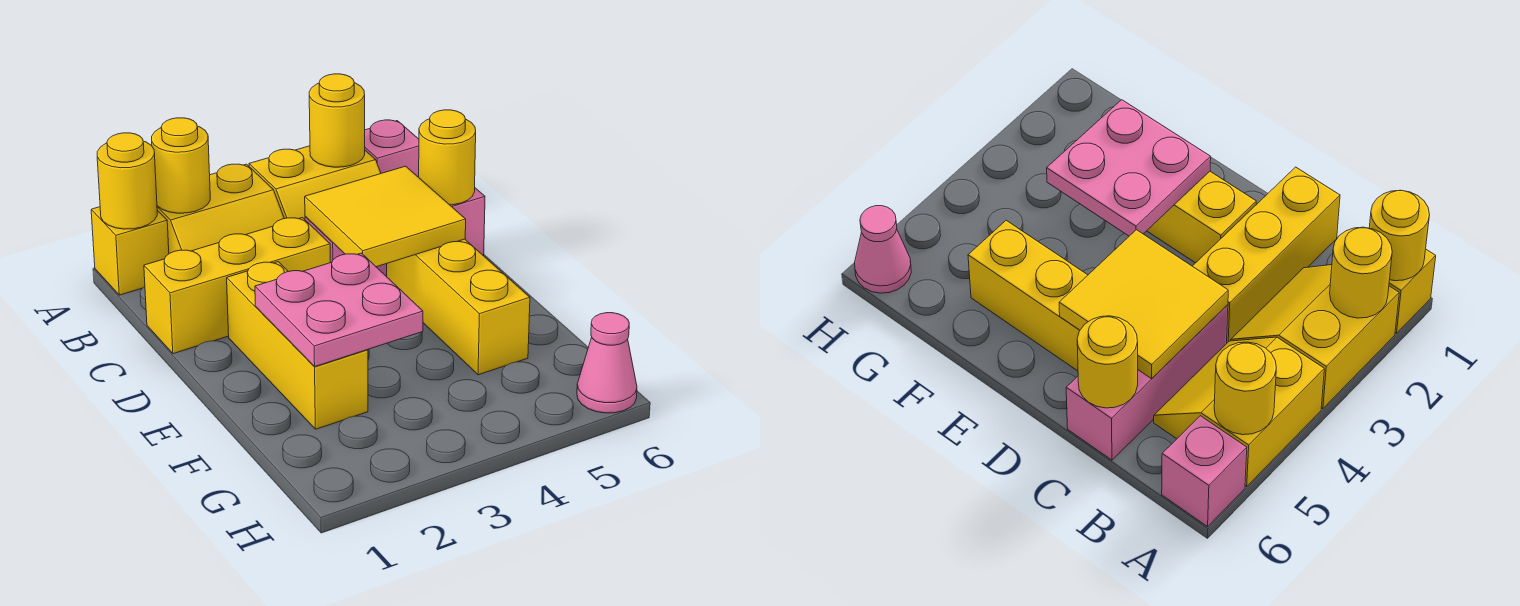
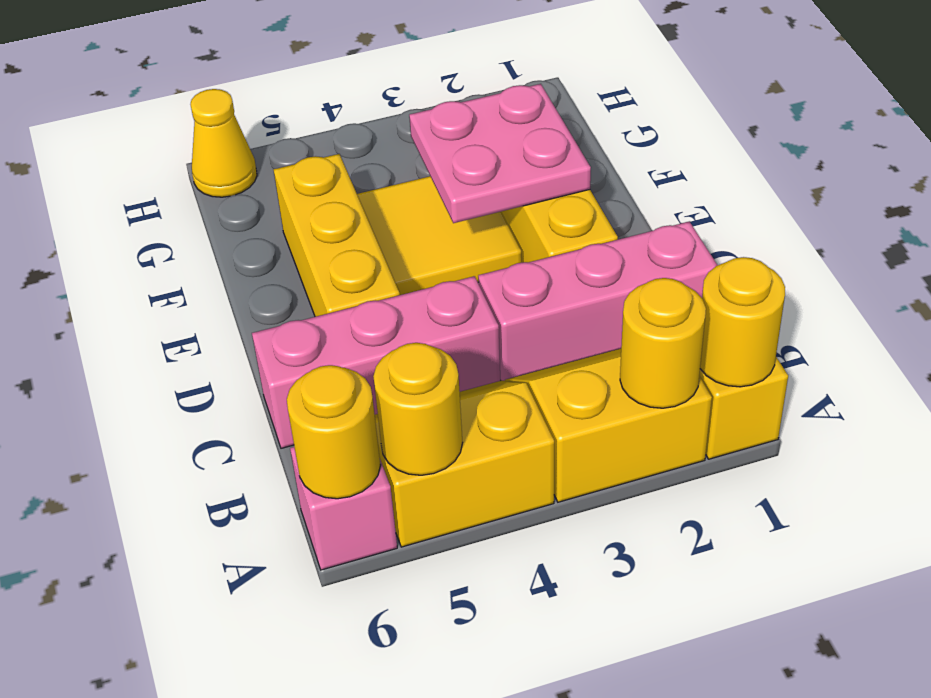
yellow 1x3 brick [144,218,330,354] -> pink 1x3 brick [478,221,718,381]
yellow 2x2 tile [305,166,466,267] -> yellow 2x2 tile moved to [357,176,522,295]
yellow 1x1 round brick [419,110,476,205] -> yellow 1x1 round brick moved to [287,365,380,499]
pink 1x1 cone [577,313,637,413] -> yellow 1x1 cone [190,89,257,197]

